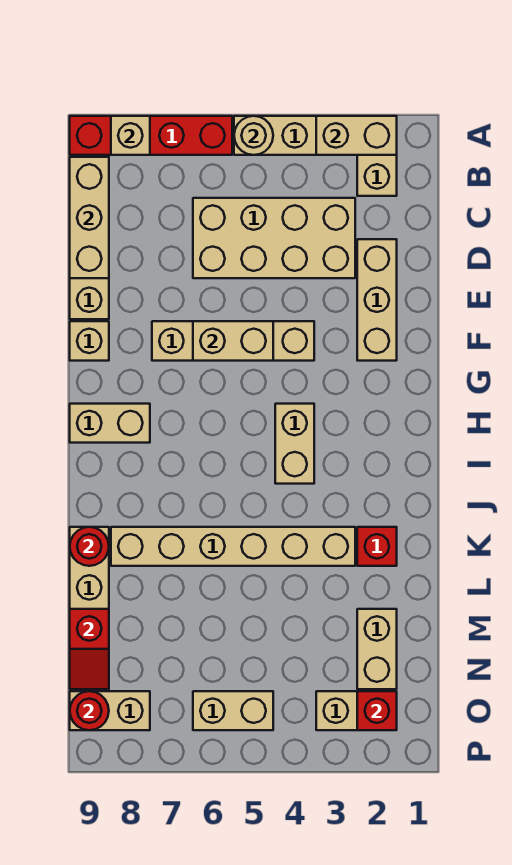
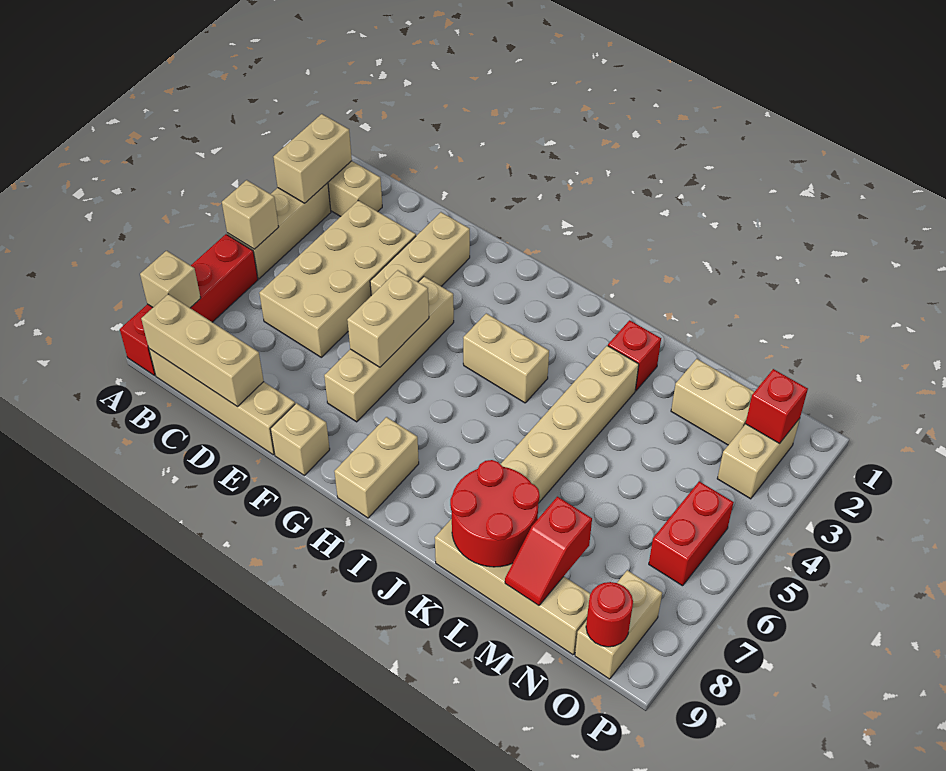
tan 1x1 round brick [234,116,273,155] -> tan 1x1 brick [222,180,279,249]
tan 1x3 brick [357,239,397,361] -> tan 1x3 brick turned to [370,212,470,296]
red 1x1 round brick [70,527,109,566] -> red 2x2 round brick [450,460,540,567]
red 1x2 slope [70,609,109,689] -> red 1x2 slope turned to [505,497,592,606]
tan 1x2 brick [193,691,273,730] -> red 1x2 brick [649,481,734,586]

